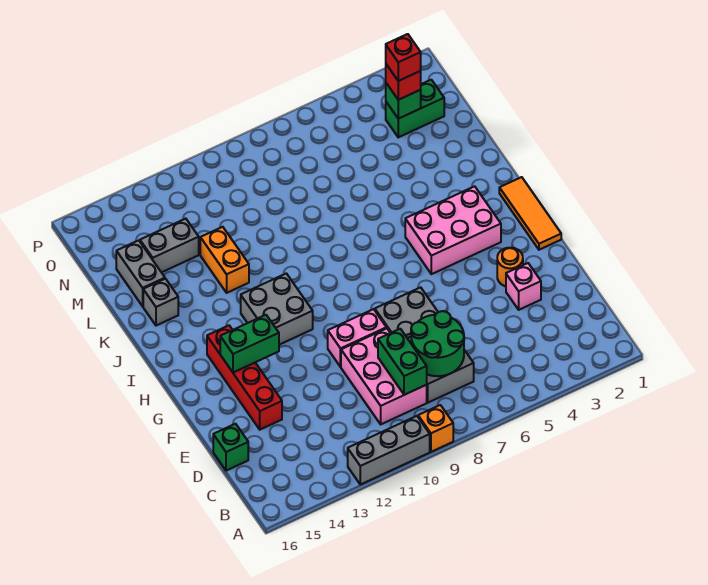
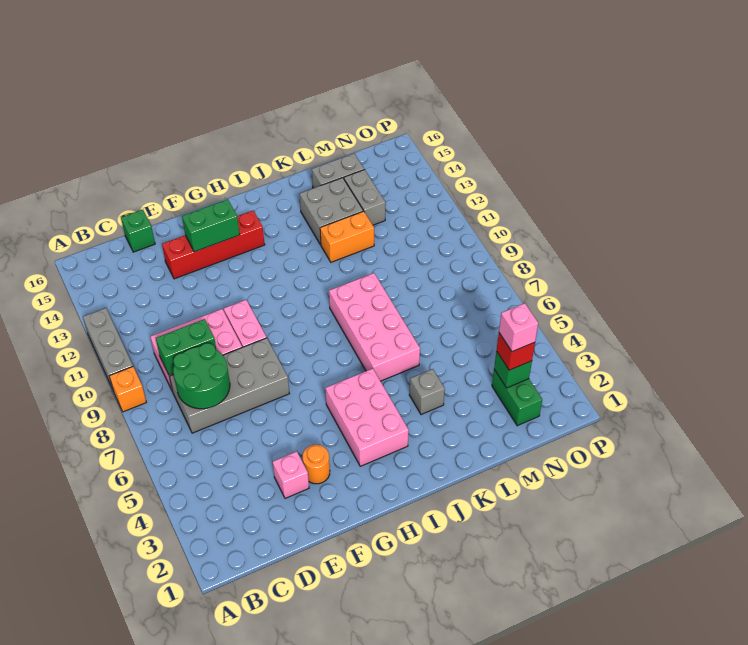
orange 1x3 tile [499,177,561,250] -> none
green 1x2 brick [220,315,279,372] -> green 1x2 brick turned to [182,199,240,252]
grey 2x2 brick [241,273,313,345] -> grey 2x2 brick moved to [300,178,363,245]
none -> pink 2x4 brick [329,273,420,381]
grey 1x1 brick [143,279,178,326] -> grey 1x1 brick moved to [409,369,445,415]
red 1x1 brick [386,34,421,81] -> pink 1x1 brick [499,303,538,352]

